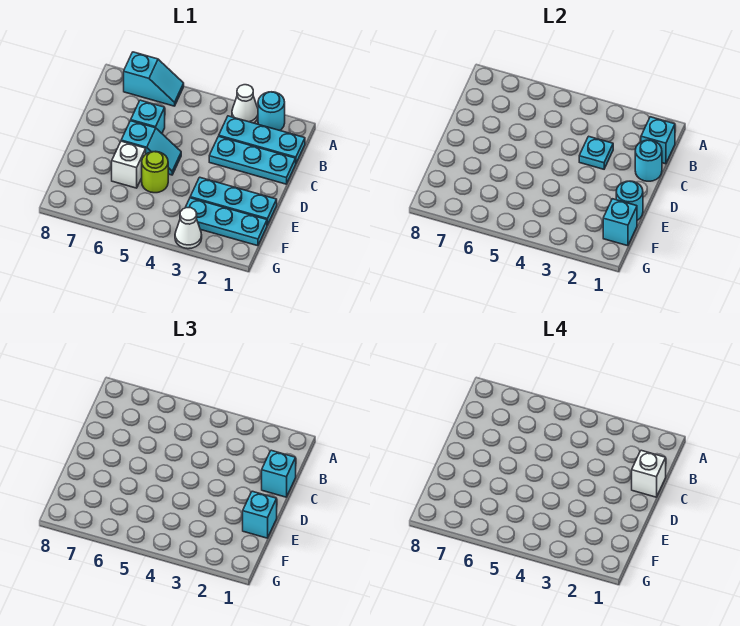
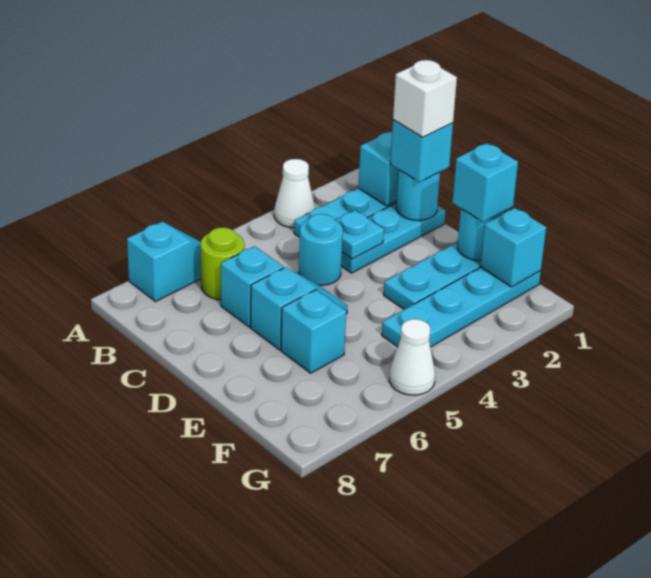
cyan 1x1 round brick [258,92,285,130] -> cyan 1x1 round brick moved to [299,214,343,285]
lime 1x1 round brick [142,151,168,193] -> lime 1x1 round brick moved to [201,227,244,300]
white 1x1 brick [112,141,146,188] -> cyan 1x1 brick [281,290,346,373]
cyan 1x3 plate [185,198,267,246] -> cyan 1x4 plate [382,267,541,347]
white 1x1 cone [175,208,202,249] -> white 1x1 cone moved to [389,319,435,395]

